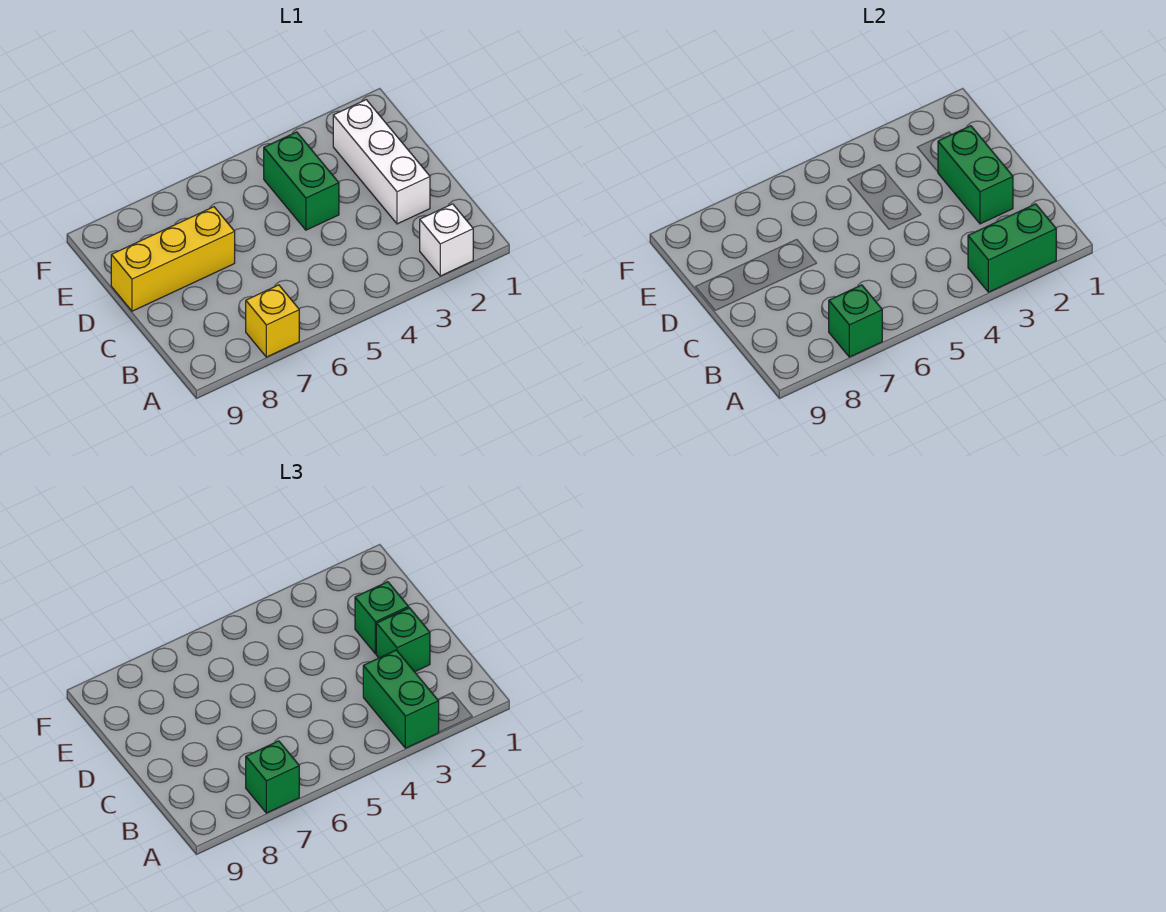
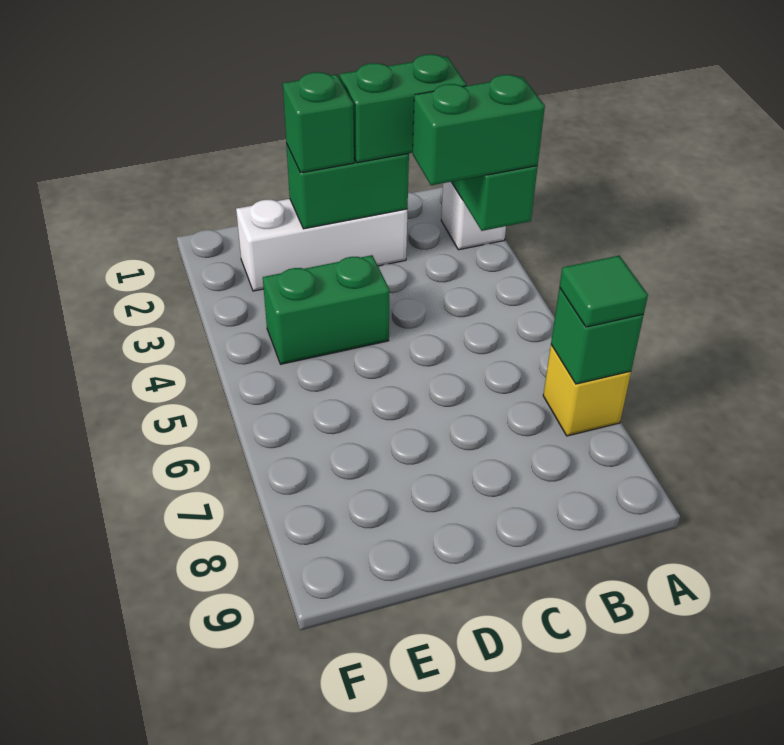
green 1x1 brick [246,741,299,813] -> green 1x1 tile [559,256,648,327]
green 1x1 brick [376,608,430,672] -> green 1x2 brick [340,54,467,163]
yellow 1x3 brick [111,207,235,311] -> none

